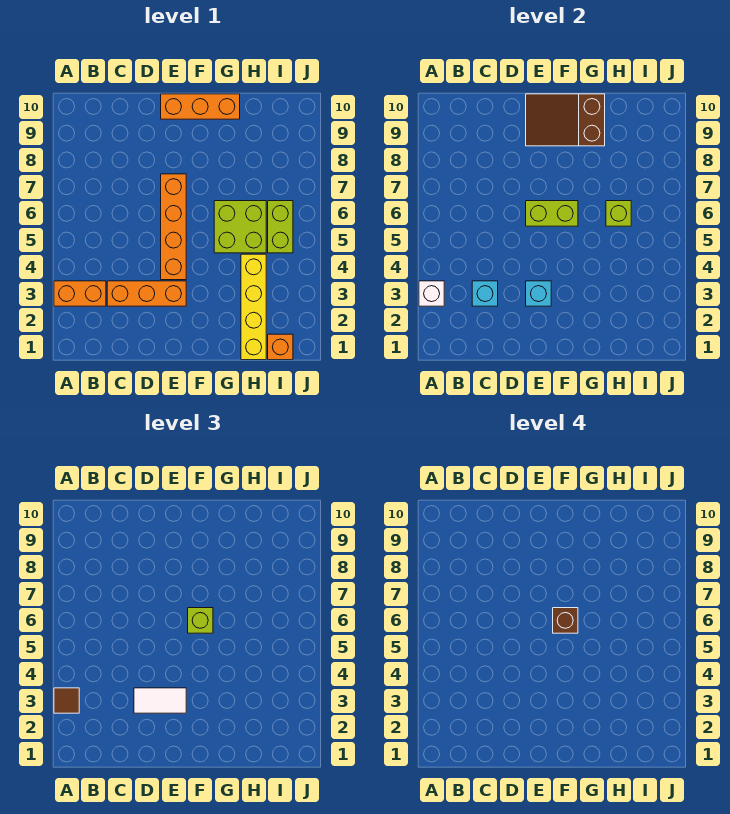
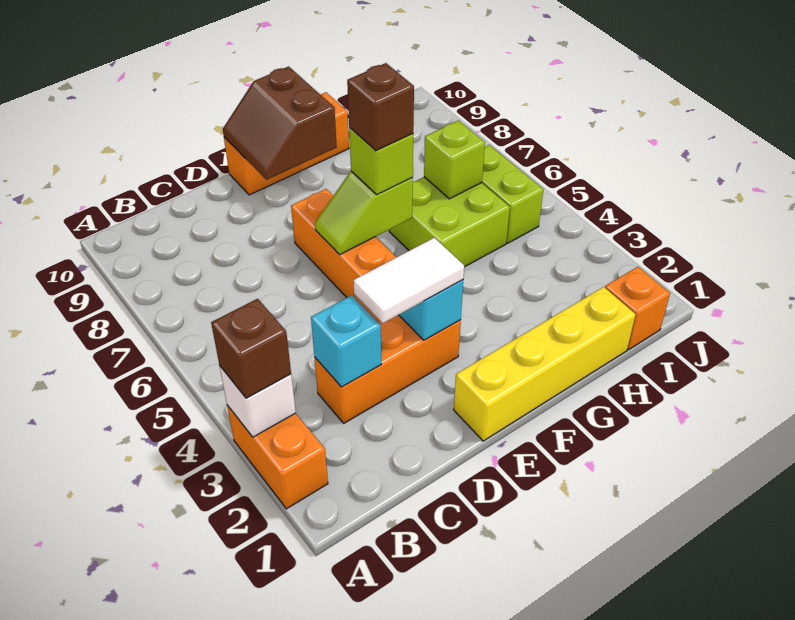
orange 1x2 brick [54,281,106,306] -> orange 1x2 brick turned to [227,405,328,509]
brown 1x1 tile [54,688,79,713] -> brown 1x1 brick [211,299,291,398]
lime 1x2 brick [526,201,578,226] -> lime 1x2 slope [315,171,413,255]
brown 2x3 slope [526,94,605,146] -> brown 2x2 slope [223,66,337,180]
yellow 1x4 brick [241,254,266,360] -> yellow 1x4 brick turned to [454,287,636,441]

